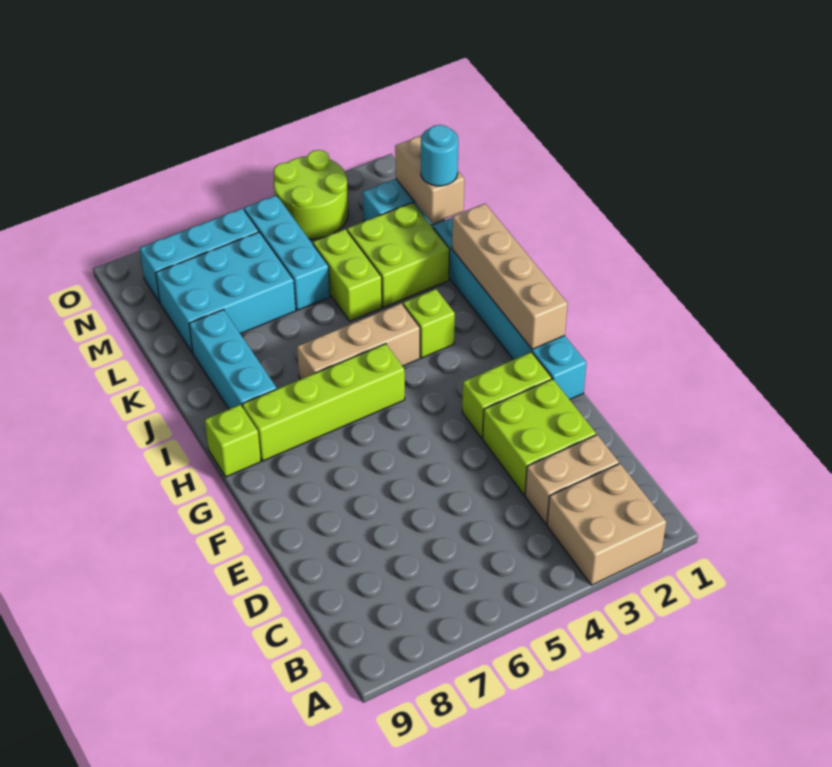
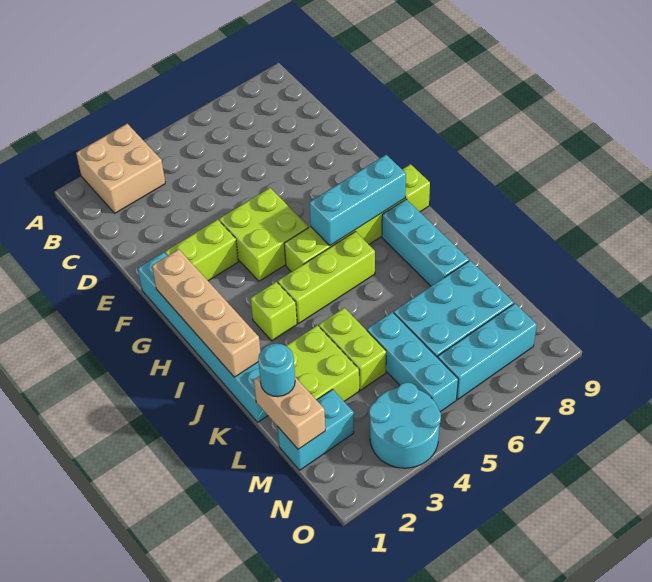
tan 1x2 brick [525,435,619,524] -> none
lime 2x2 brick [483,379,596,495] -> lime 2x2 brick moved to [219,188,308,281]
none -> cyan 1x3 brick [309,155,406,245]
tan 1x3 brick [297,303,420,379] -> lime 1x3 brick [278,232,375,324]
lime 2x2 round brick [274,150,348,239] -> cyan 2x2 round brick [369,382,441,468]

